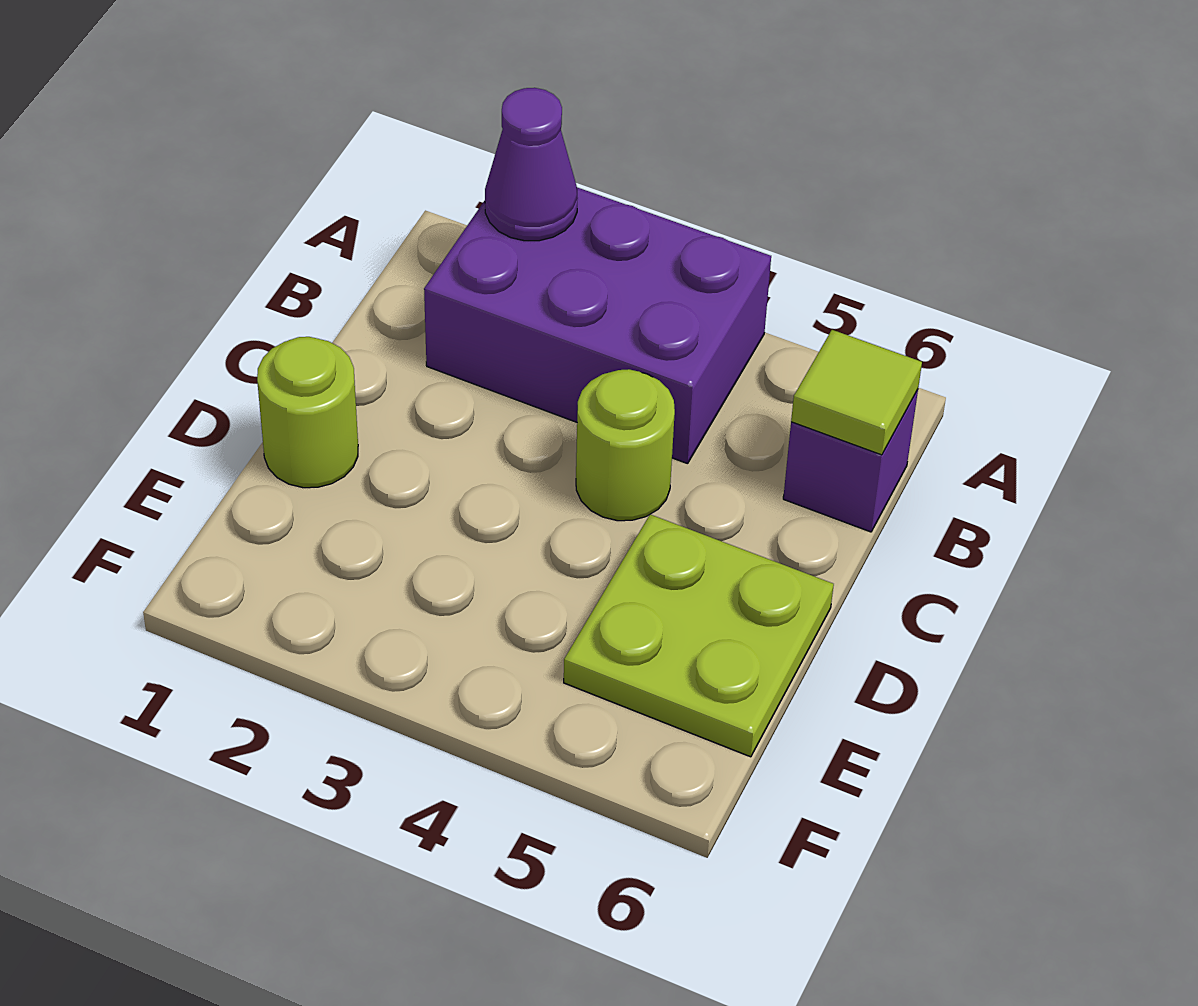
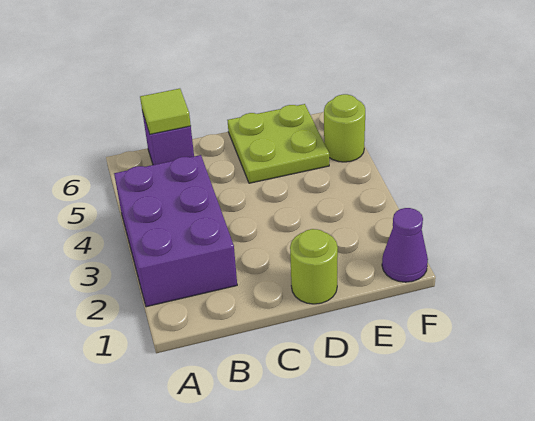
purple 1x1 cone [485,88,578,241] -> purple 1x1 cone moved to [382,208,428,282]
lime 1x1 round brick [576,369,675,521] -> lime 1x1 round brick moved to [324,94,365,162]

